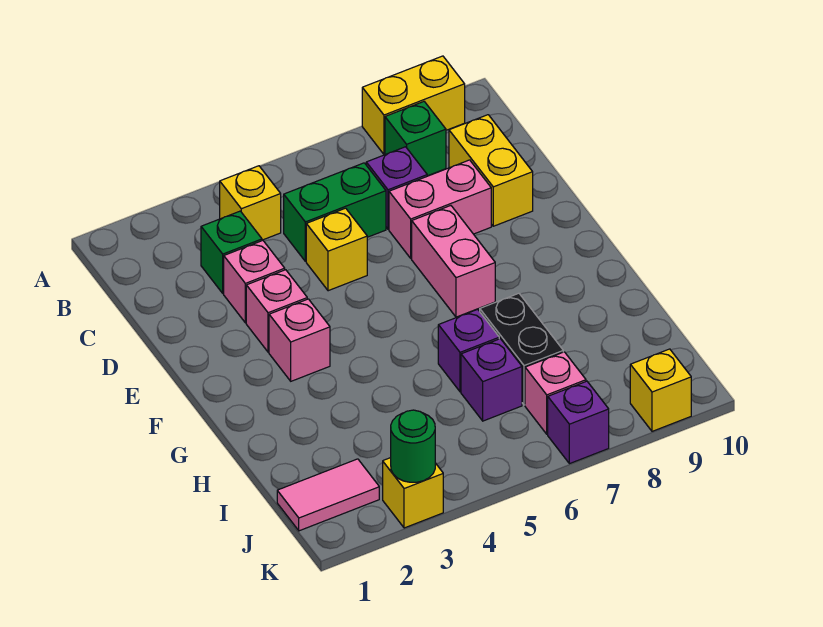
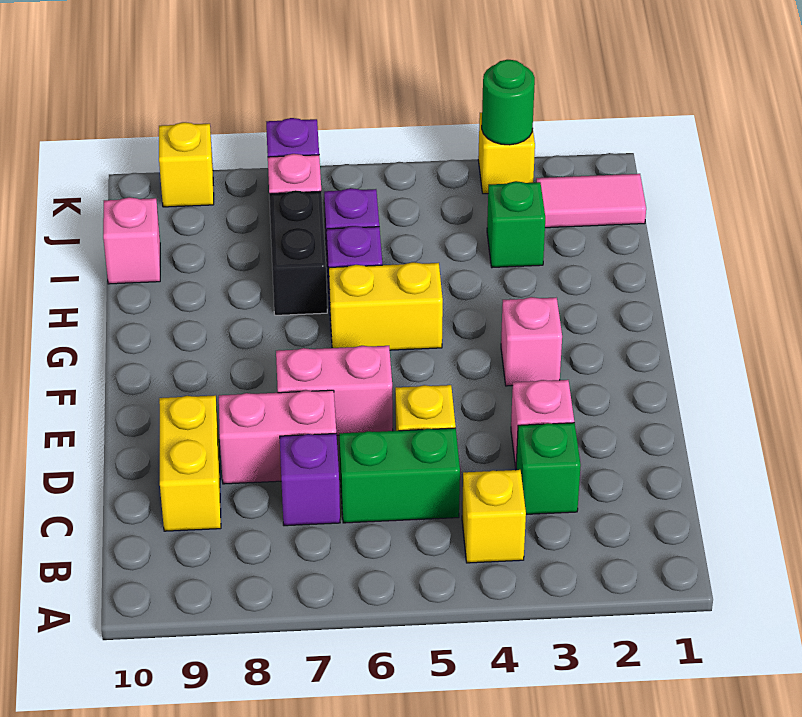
yellow 1x2 brick [362,56,465,154] -> yellow 1x2 brick moved to [329,262,443,350]
green 1x1 brick [385,102,446,176] -> green 1x1 brick moved to [487,181,545,268]
pink 1x1 brick [246,270,307,352] -> pink 1x1 brick moved to [103,197,160,284]
pink 1x2 brick [412,206,495,317] -> pink 1x2 brick turned to [276,346,393,435]

